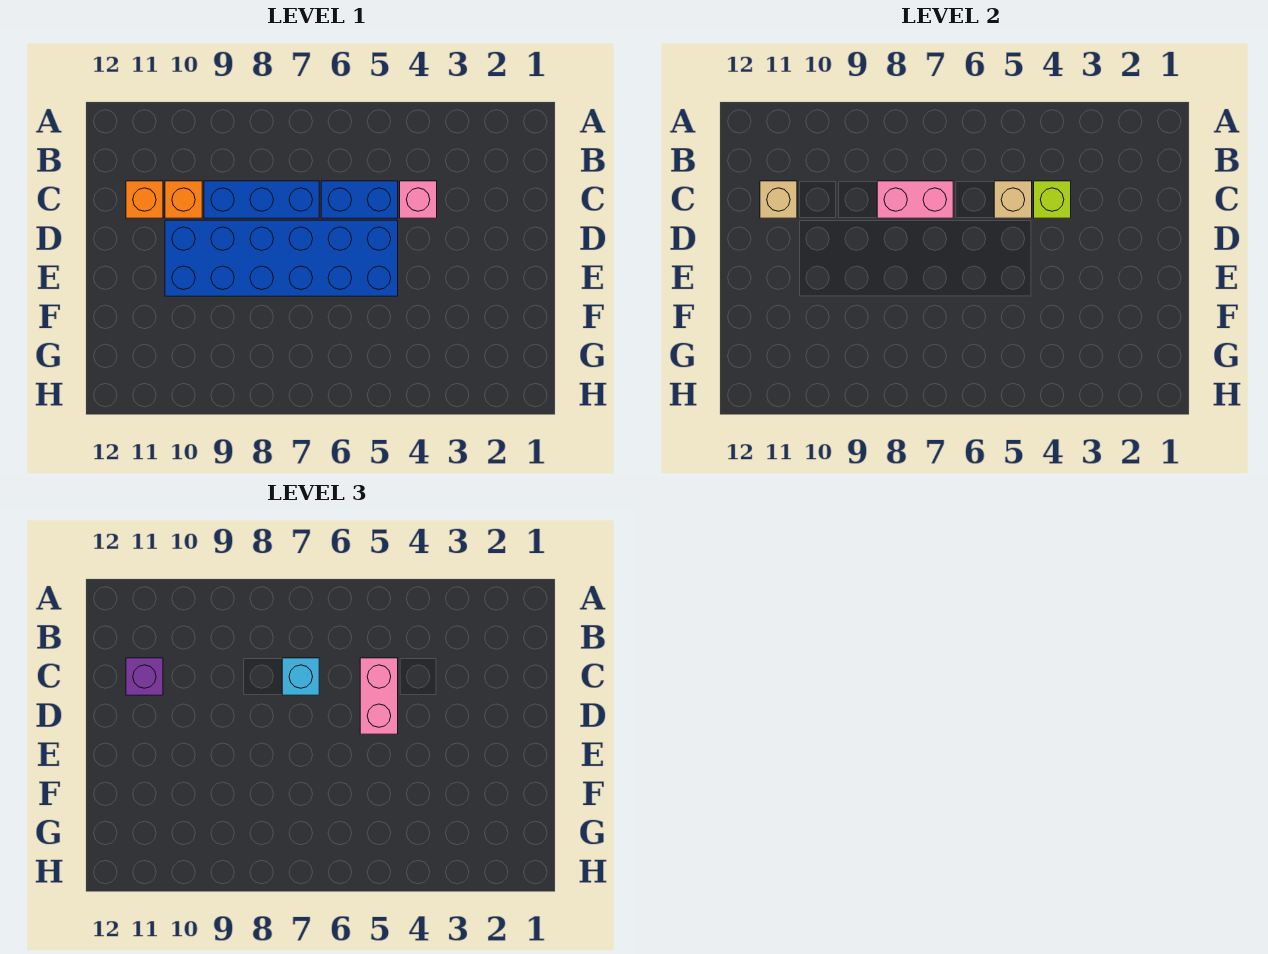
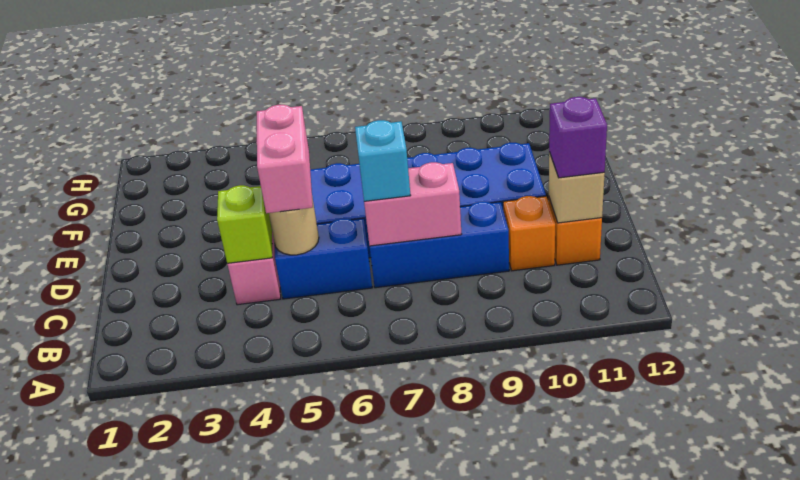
tan 1x1 brick [994,181,1032,218] -> tan 1x1 round brick [269,197,319,255]

